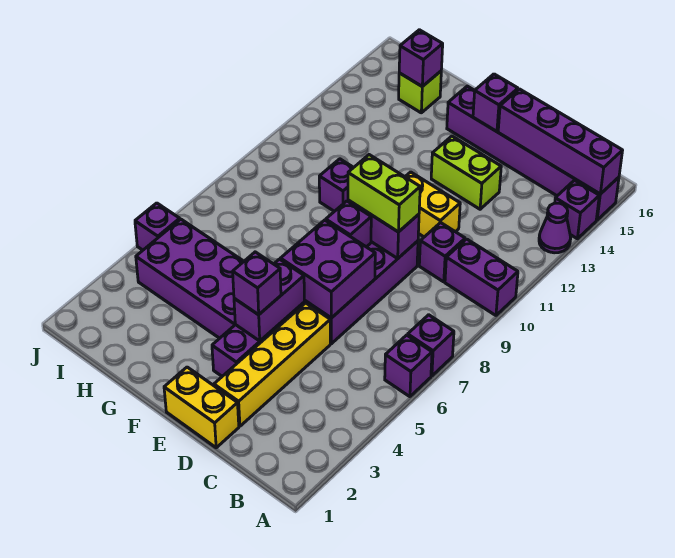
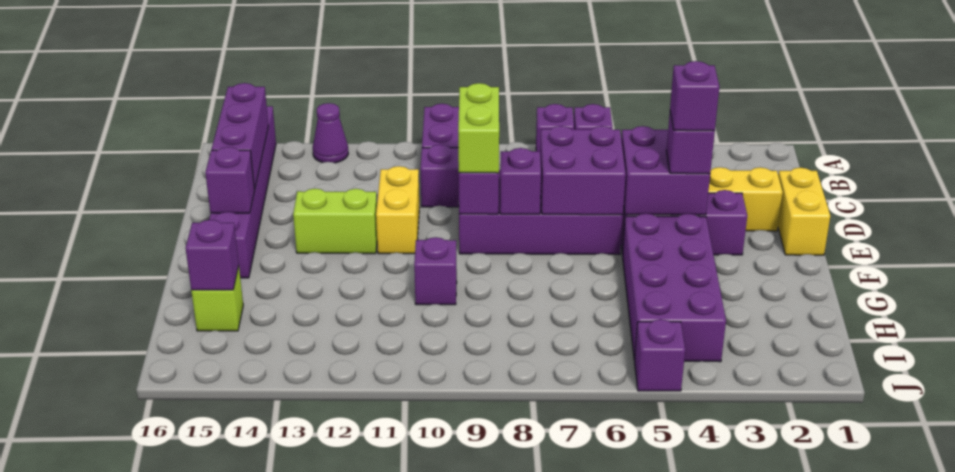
purple 1x1 brick [555,180,599,239] -> purple 1x1 brick moved to [670,61,719,131]
purple 1x4 brick [498,89,623,194] -> purple 1x3 brick [211,83,268,189]
lime 1x2 brick [431,136,501,209] -> lime 1x2 brick turned to [293,189,377,254]
purple 1x2 brick [234,259,304,341] -> purple 2x2 brick [621,126,710,215]

